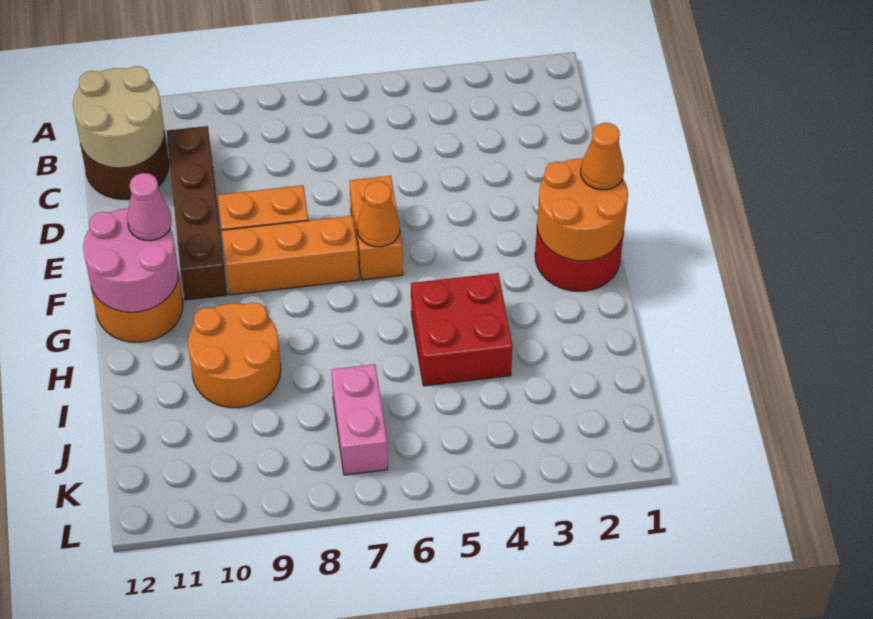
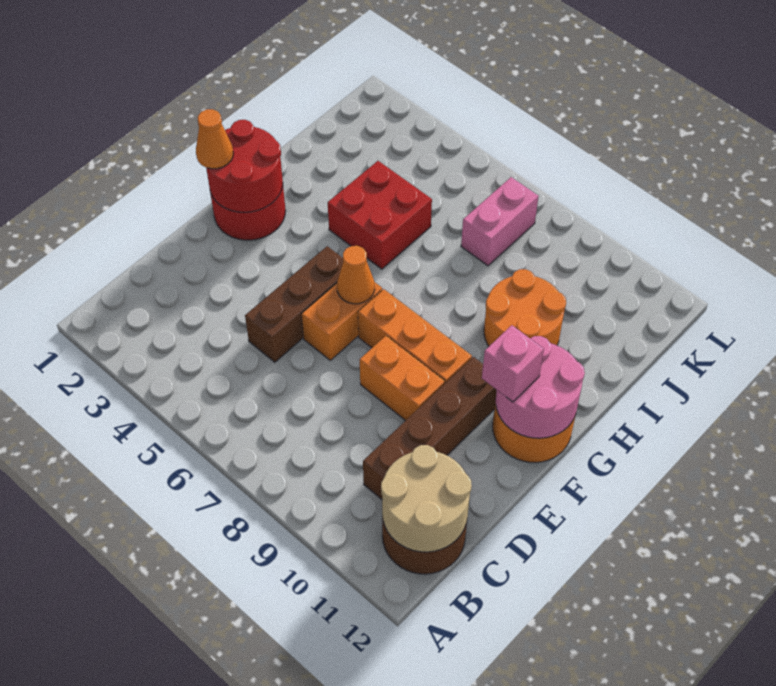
none -> brown 1x3 brick [245,246,343,362]
orange 2x2 round brick [537,158,628,261] -> red 2x2 round brick [206,120,283,212]
pink 1x1 cone [127,173,172,241] -> pink 1x1 brick [482,325,544,402]

